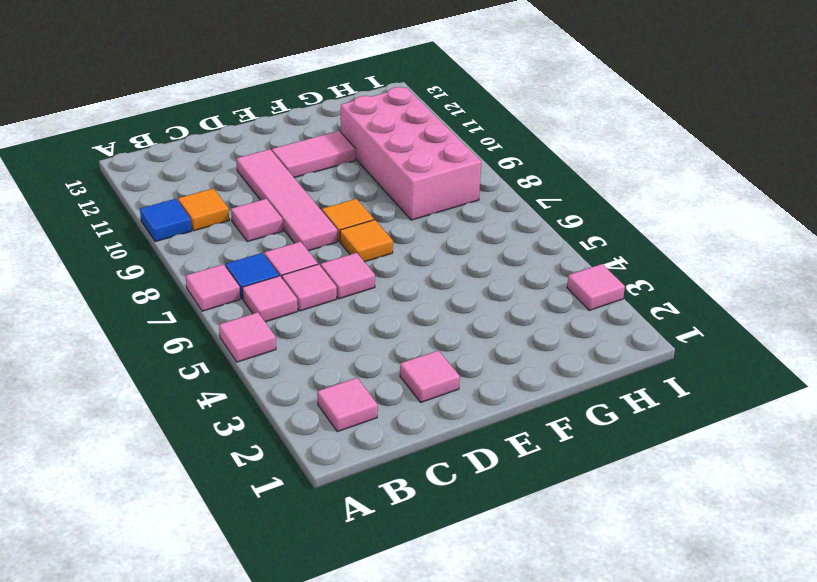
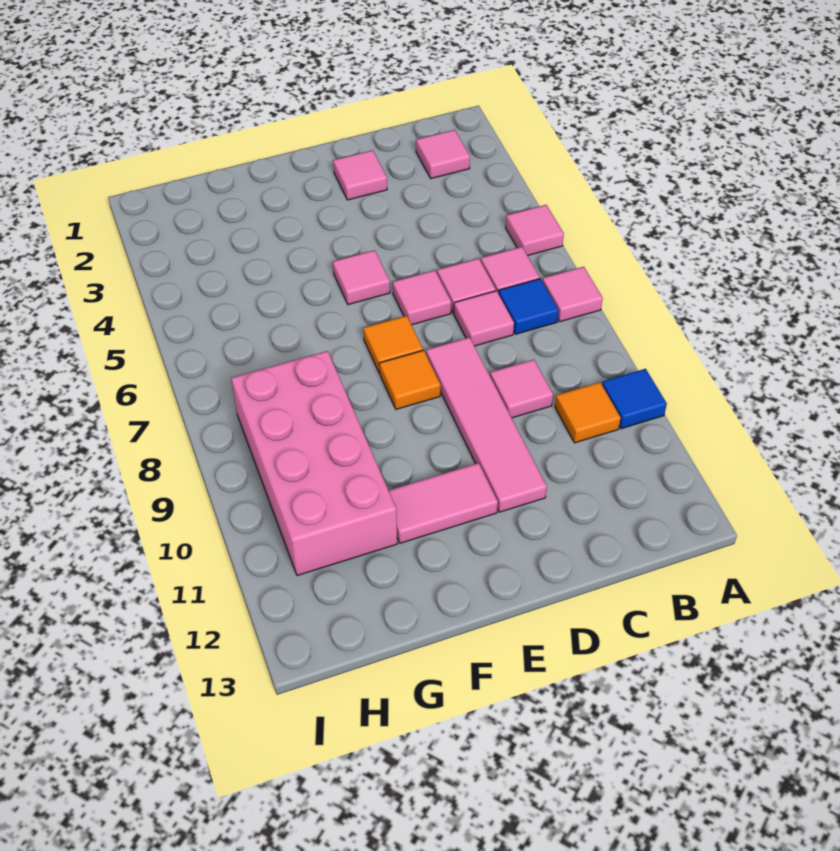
pink 1x1 tile [567,264,625,310] -> pink 1x1 tile moved to [333,250,390,305]

